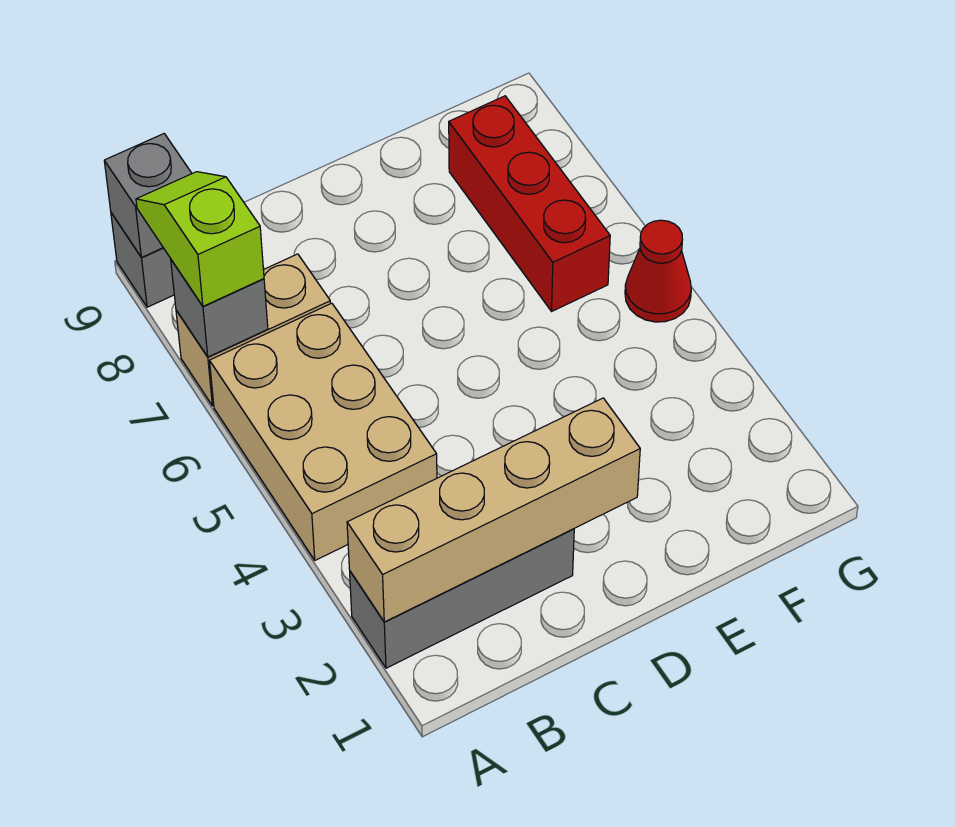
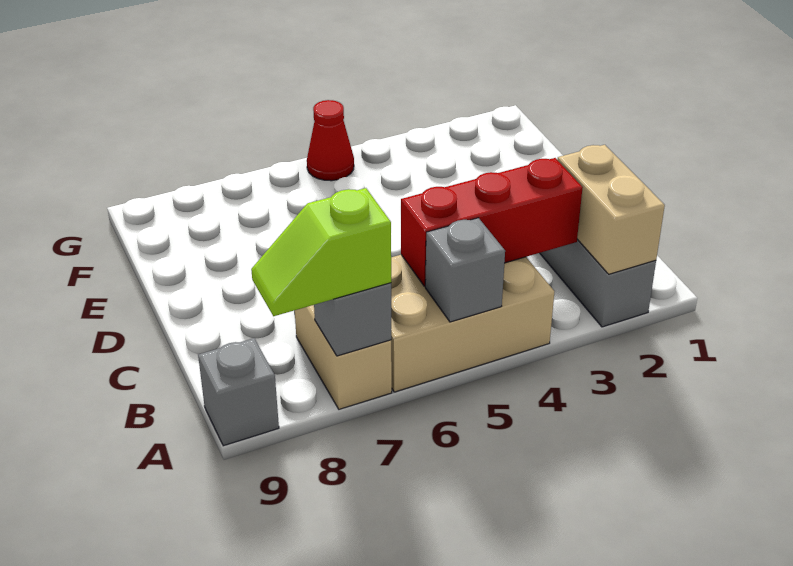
tan 1x4 brick [347,398,640,622] -> tan 1x2 brick [557,145,665,274]
grey 1x1 brick [104,134,192,257] -> grey 1x1 brick moved to [425,218,505,322]
red 1x3 brick [449,96,610,311] -> red 1x3 brick moved to [401,158,583,286]

